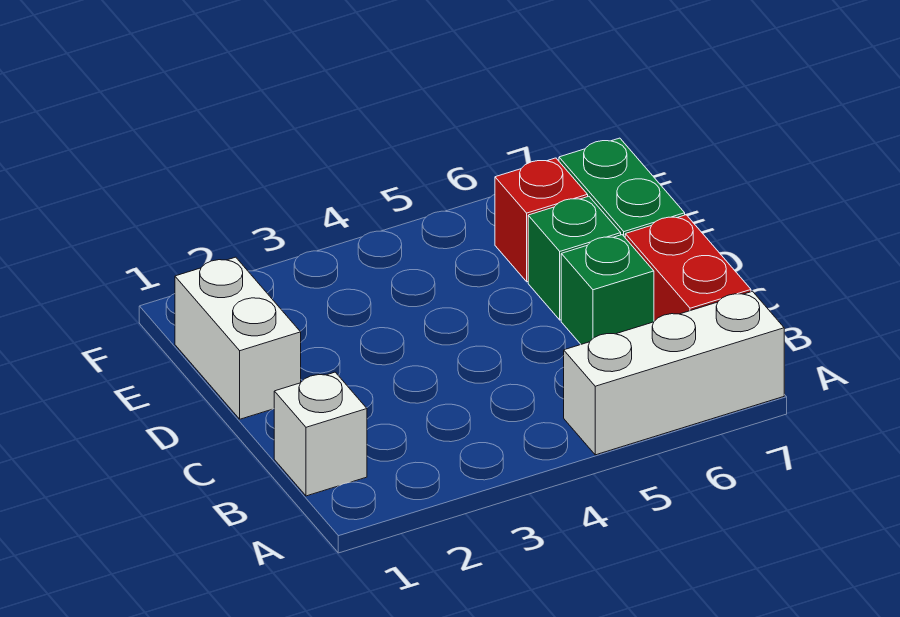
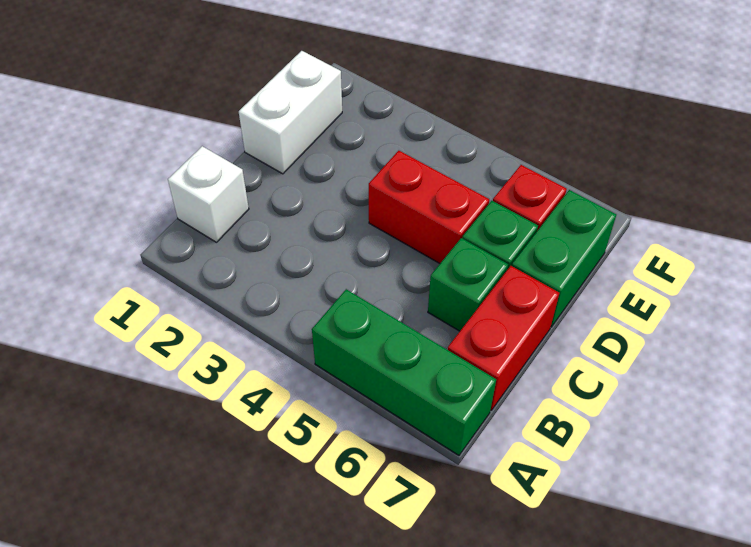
white 1x3 brick [564,291,784,455] -> green 1x3 brick [312,289,496,455]
none -> red 1x2 brick [369,151,489,263]

